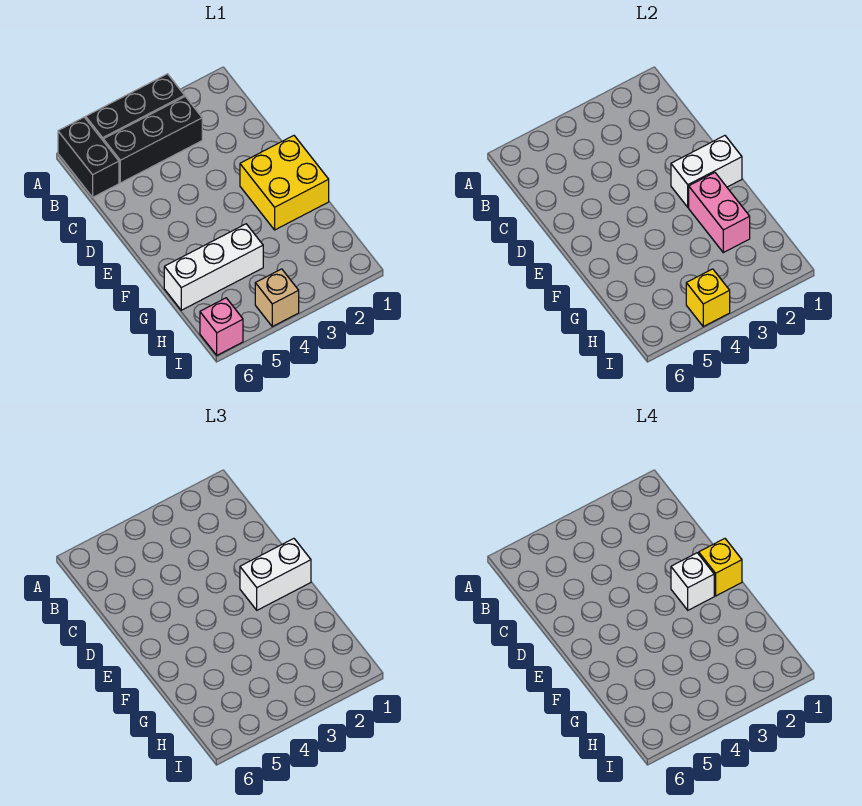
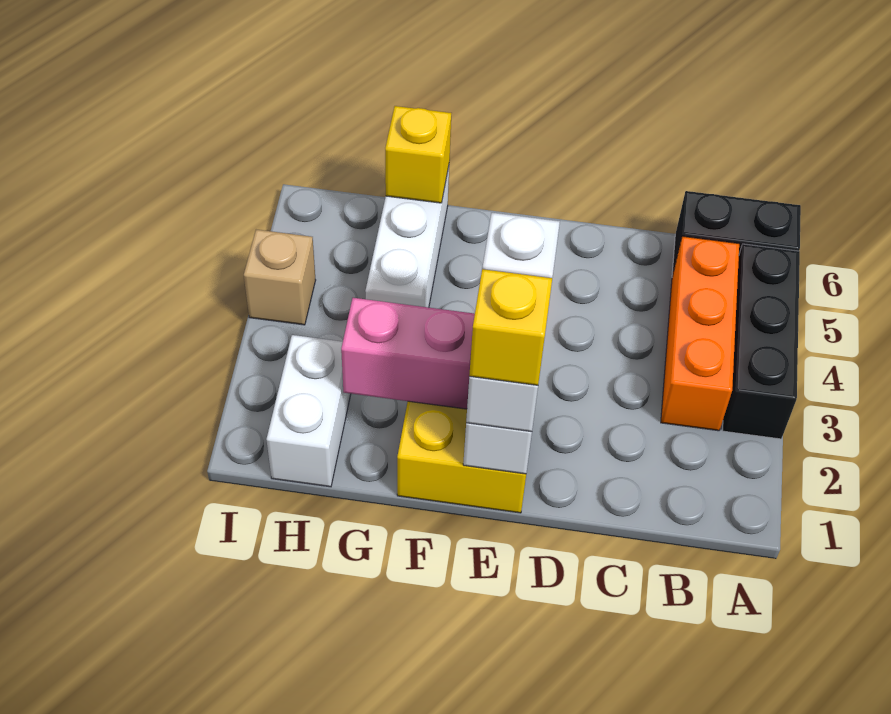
black 1x3 brick [103,97,202,183] -> orange 1x3 brick [661,236,739,431]
none -> white 1x2 brick [266,335,351,487]
yellow 1x1 brick [686,269,730,327] -> yellow 1x1 brick moved to [385,106,451,203]
pink 1x1 brick [200,298,243,355] -> none

